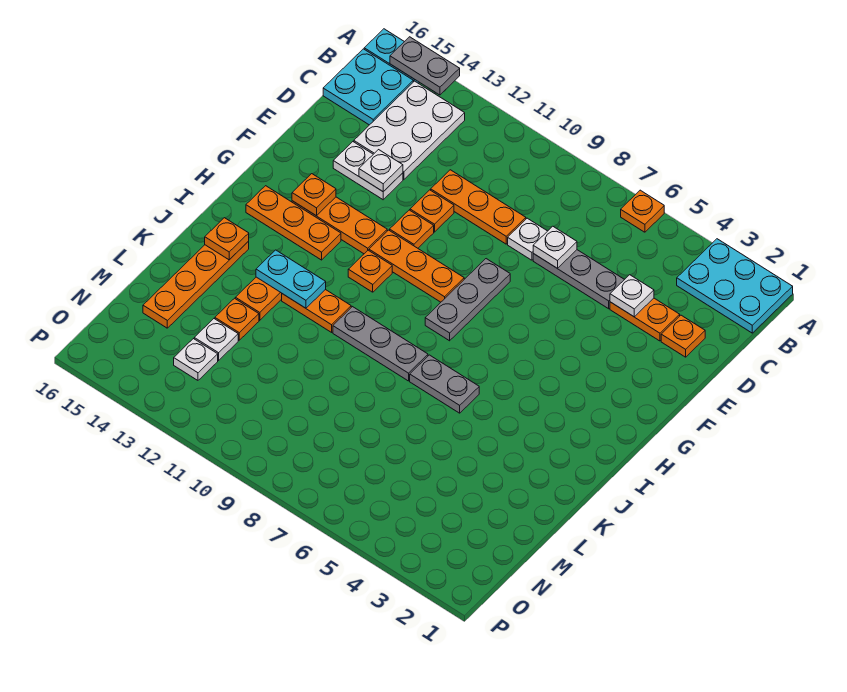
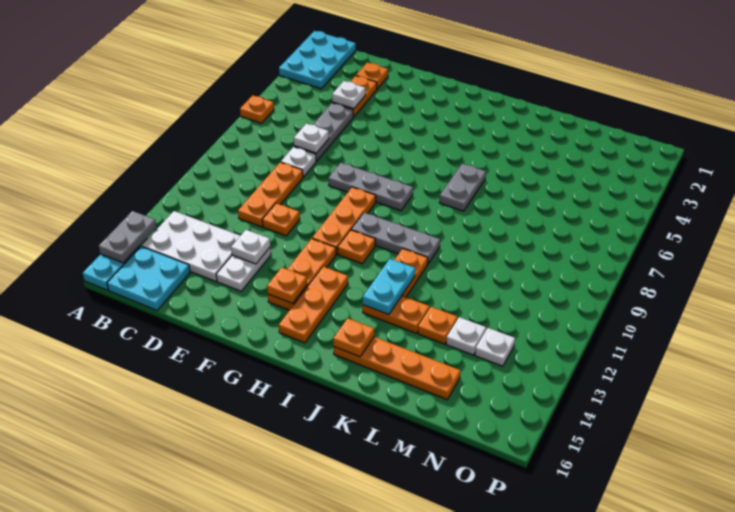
orange 1x1 plate [390,210,434,248] -> none
grey 1x3 plate [333,307,428,381] -> grey 1x3 plate turned to [351,213,440,264]

